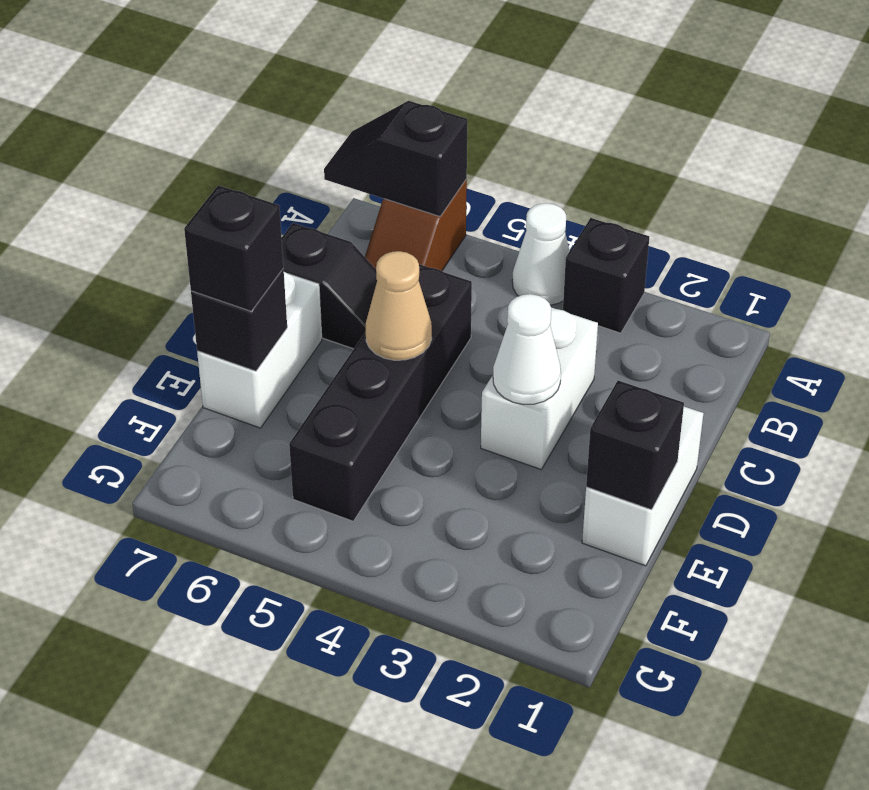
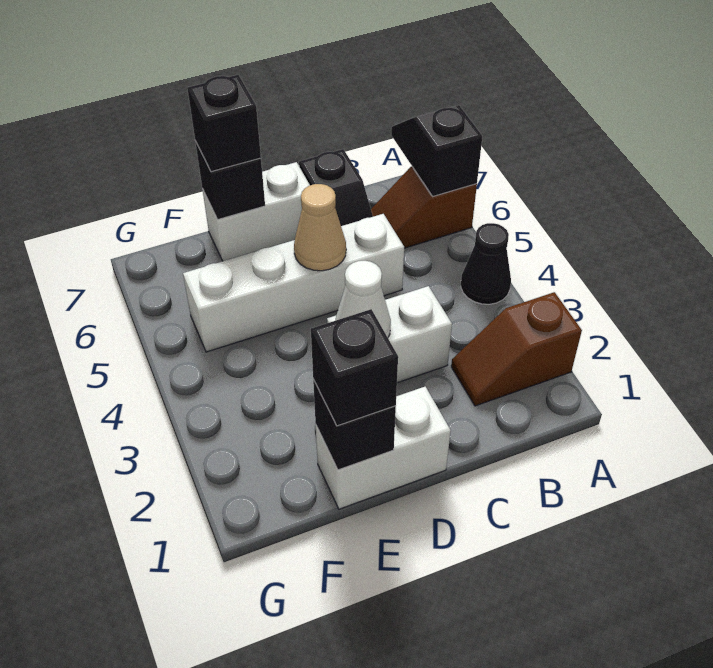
none -> brown 1x2 slope [451,292,582,406]
black 1x1 brick [563,218,649,333] -> black 1x1 brick moved to [311,309,398,426]
white 1x1 cone [512,203,570,305] -> black 1x1 cone [461,223,511,304]
black 1x4 brick [289,264,472,521] -> white 1x4 brick [183,214,404,352]

